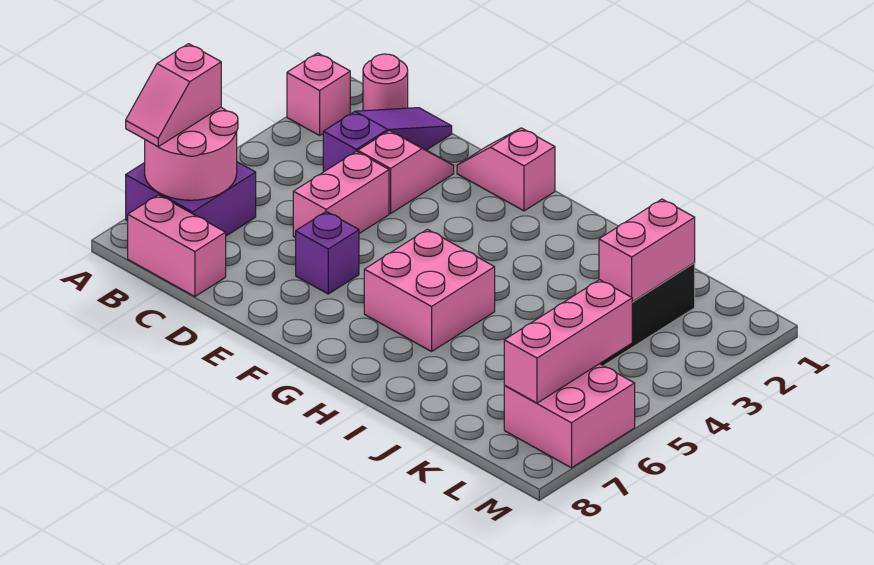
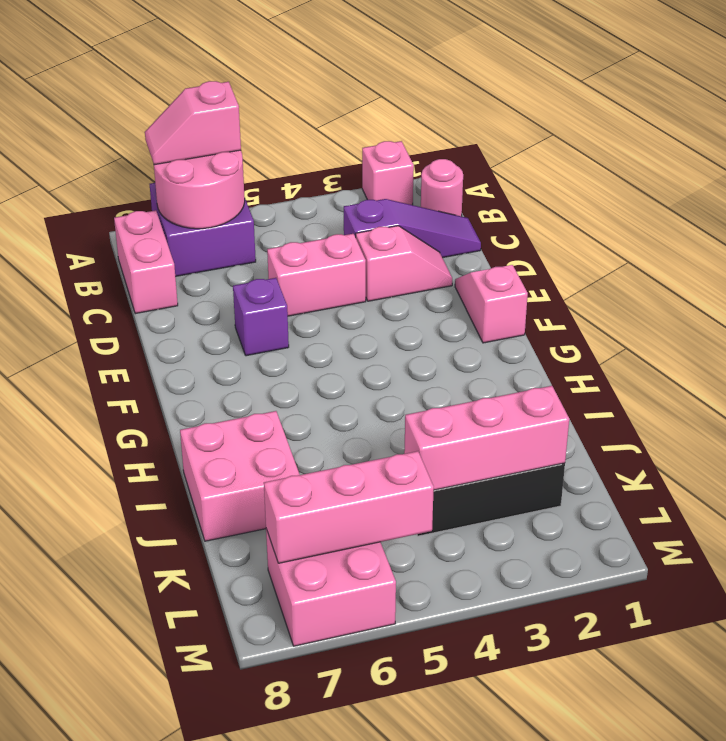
pink 2x2 brick [364,229,495,351] -> pink 2x2 brick moved to [180,411,300,541]
pink 1x2 brick [599,199,695,302] -> pink 1x3 brick [404,386,569,490]

